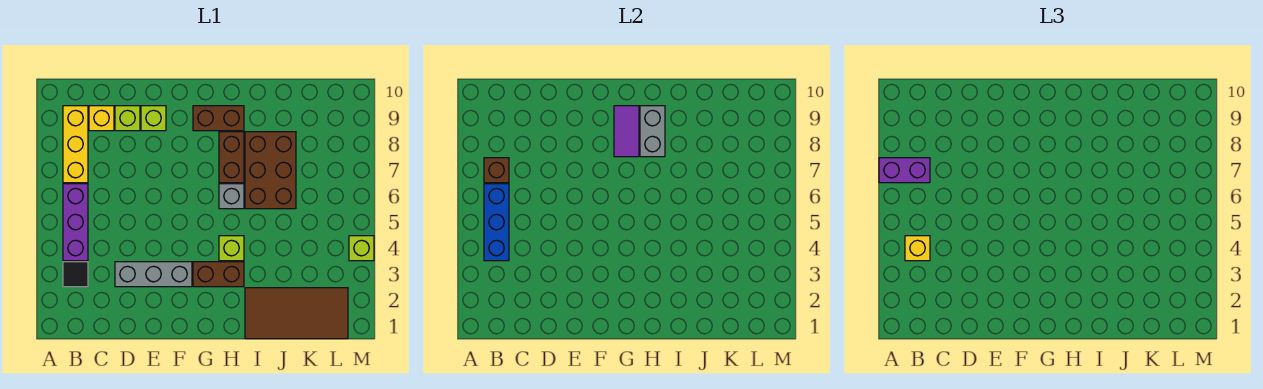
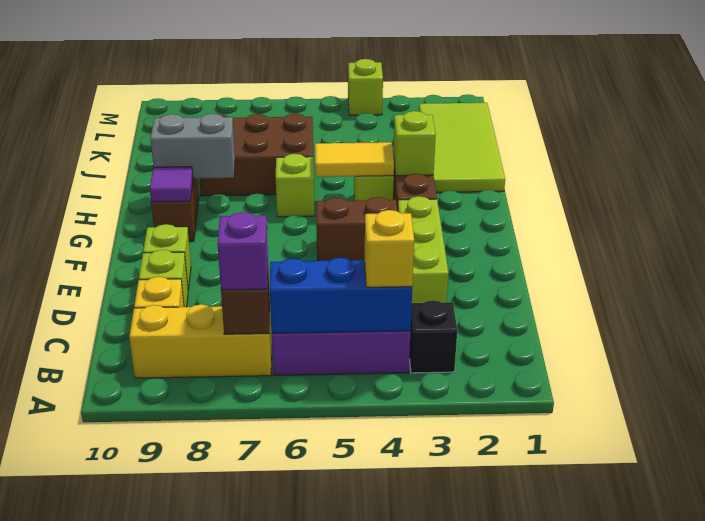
purple 1x2 brick [879,158,930,183] -> purple 1x1 brick [218,212,268,290]
black 1x1 tile [63,262,88,287] -> black 1x1 brick [409,300,457,373]
grey 1x3 brick [115,262,192,287] -> lime 1x3 brick [398,196,449,303]
purple 1x2 tile [614,106,639,157] -> purple 1x1 tile [150,167,193,202]
none -> lime 1x1 brick [393,111,436,176]
none -> yellow 1x2 tile [315,142,394,177]
grey 1x1 brick [219,184,244,209] -> lime 1x1 brick [276,154,314,217]
brown 1x2 brick [219,132,244,183] -> brown 1x2 brick moved to [316,197,397,261]
brown 2x4 tile [245,288,348,339] -> lime 2x4 tile [419,103,505,192]

